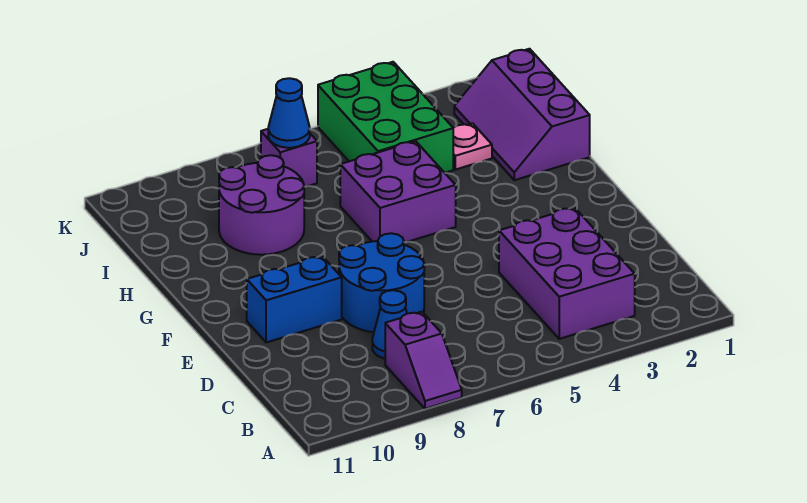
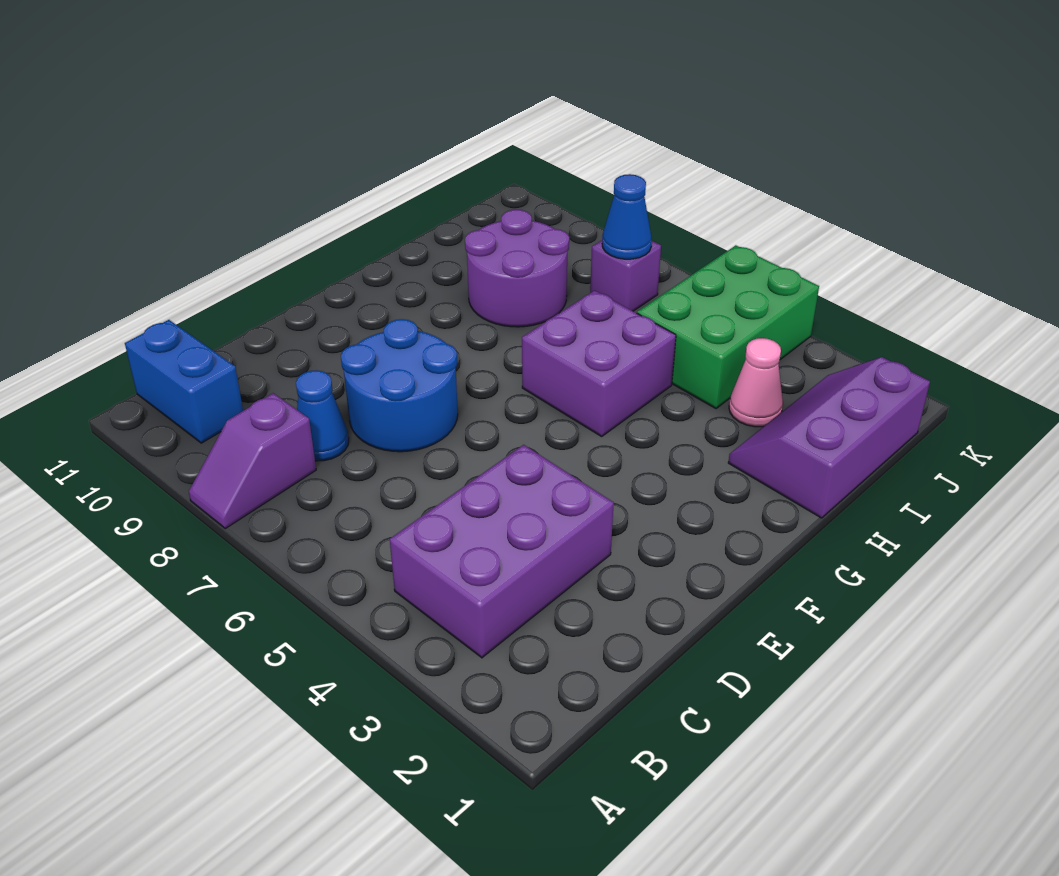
blue 1x2 brick [247,256,342,343] -> blue 1x2 brick moved to [125,320,243,443]
pink 1x1 plate [453,123,492,170] -> pink 1x1 cone [729,338,783,427]

